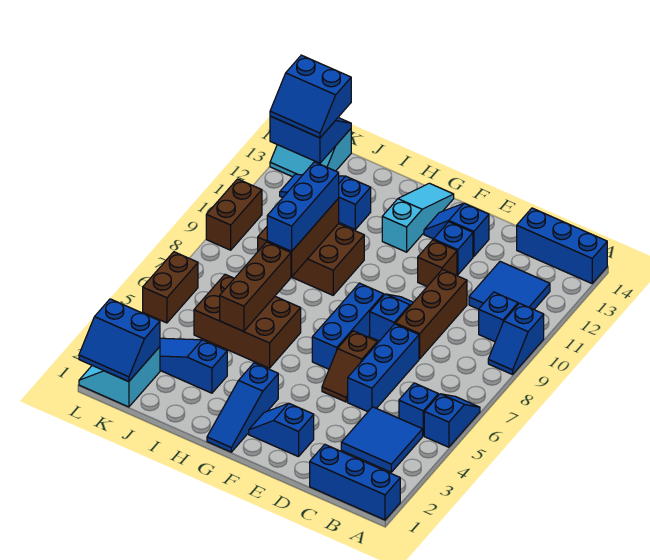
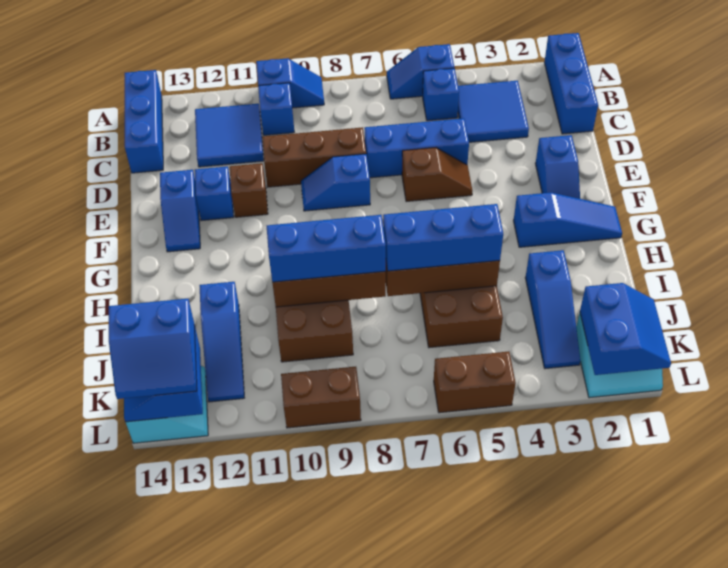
blue 1x3 brick [312,283,384,369] -> blue 1x3 brick moved to [383,204,503,271]
cyan 1x3 slope [382,183,454,252] -> none
blue 2x2 slope [270,55,351,138] -> blue 2x2 slope turned to [109,299,197,399]

